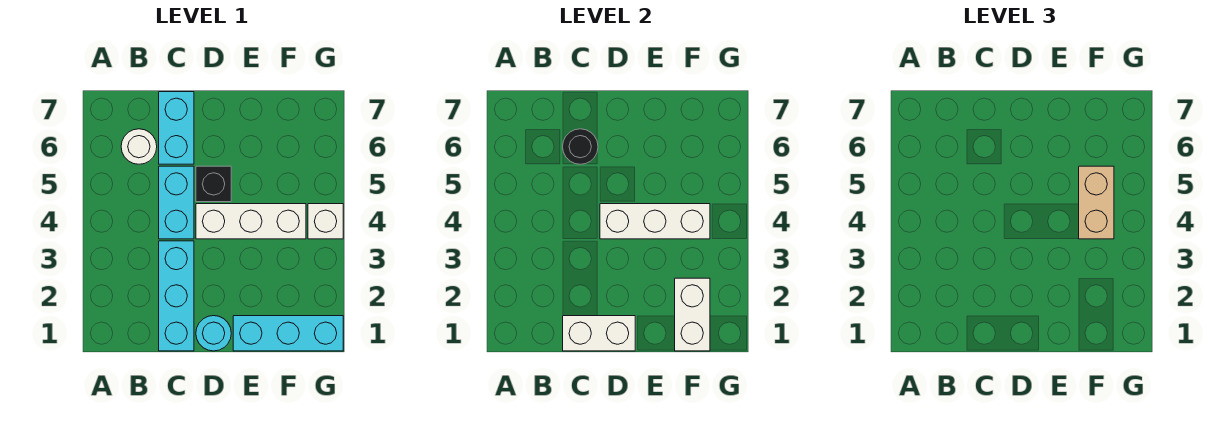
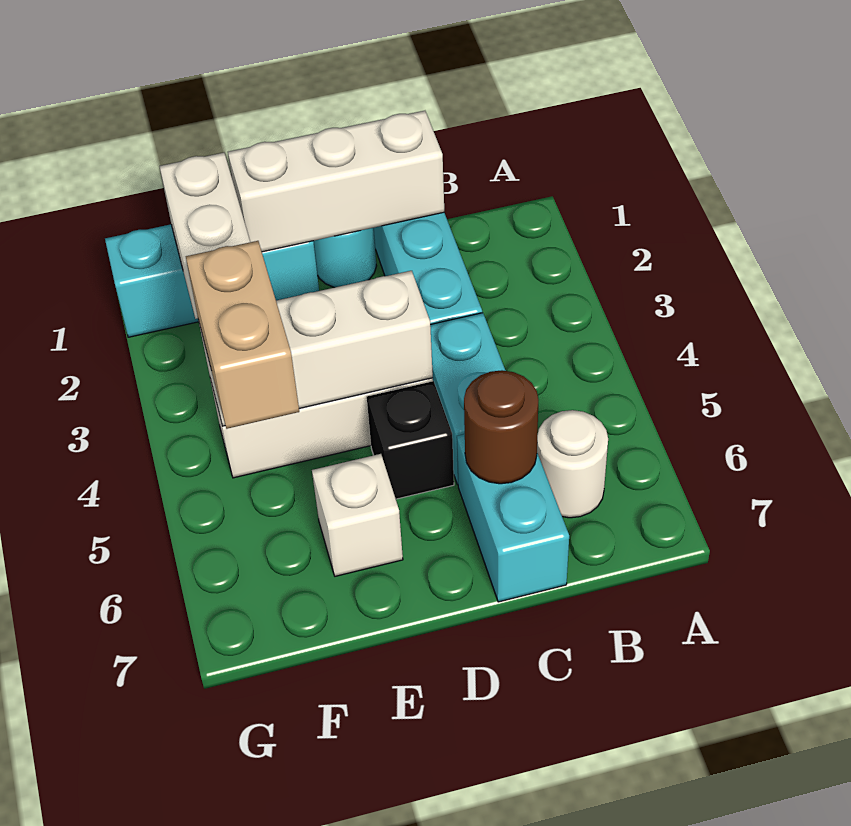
white 1x2 brick [563,316,635,351] -> white 1x3 brick [228,111,444,252]
black 1x1 round brick [563,129,598,164] -> brown 1x1 round brick [464,370,538,484]
white 1x1 brick [308,204,343,239] -> white 1x1 brick moved to [312,454,403,576]

